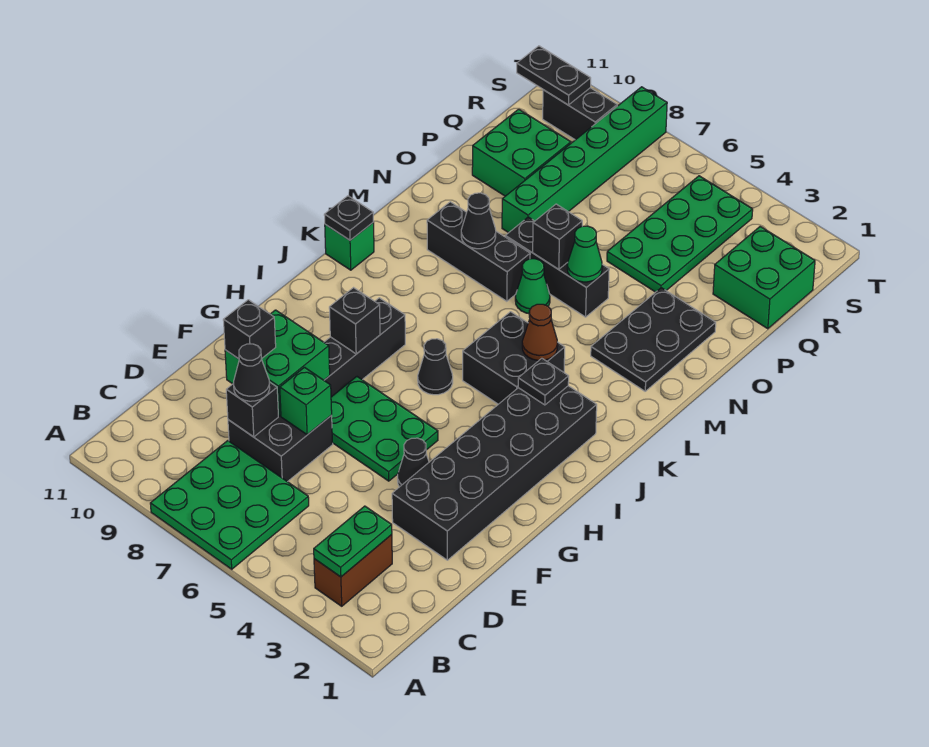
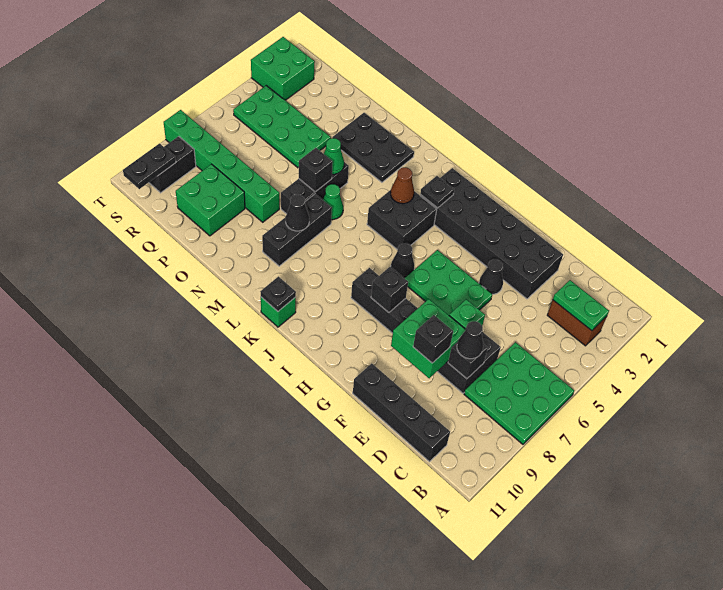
none -> black 1x4 brick [353,363,450,462]
green 2x3 plate [331,377,438,481] -> green 2x3 plate turned to [405,250,492,315]
green 2x2 brick [713,227,815,329] -> green 2x2 brick moved to [251,37,315,100]

